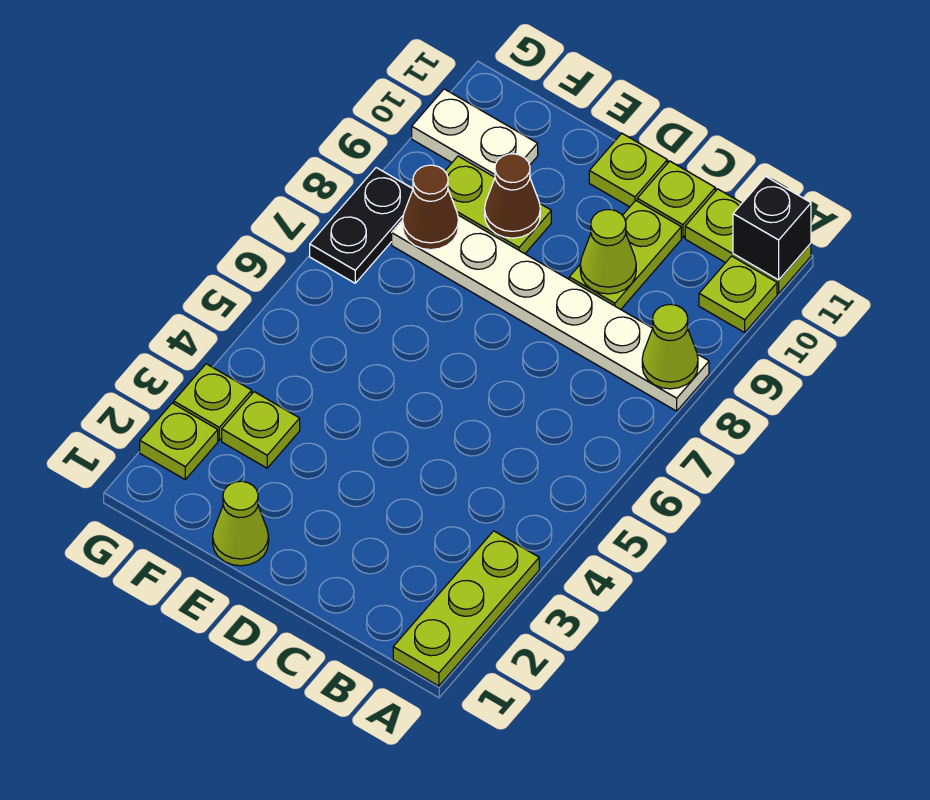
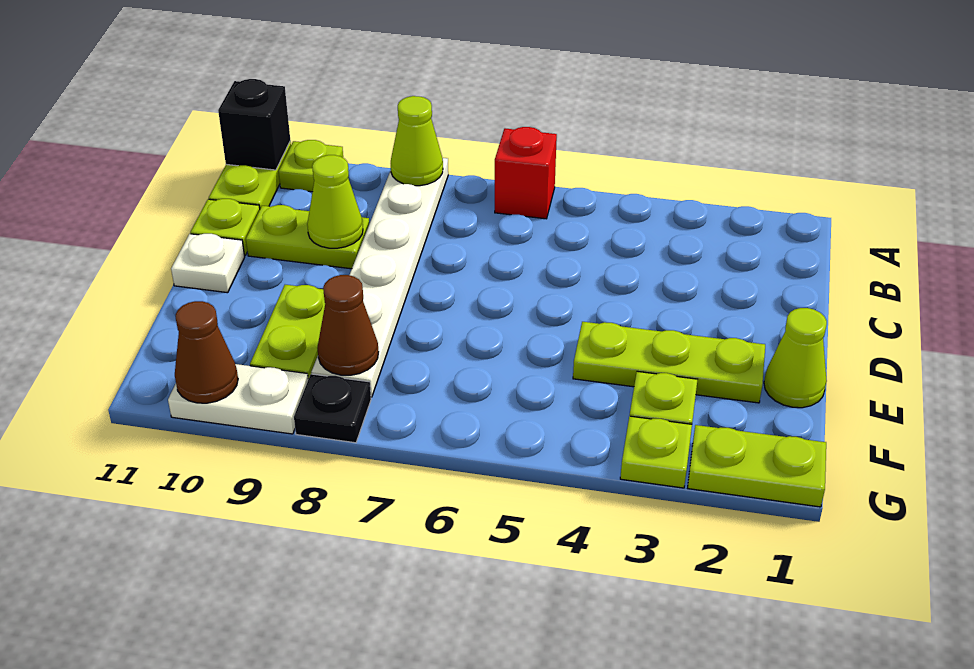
lime 1x3 plate [393,531,539,686] -> lime 1x3 plate moved to [573,322,765,403]
none -> red 1x1 brick [495,127,557,219]
lime 1x1 plate [589,133,667,207] -> white 1x1 plate [171,234,245,293]
brown 1x1 cone [485,154,540,238] -> brown 1x1 cone moved to [175,301,238,403]
white 1x2 plate [412,89,538,177] -> white 1x2 plate turned to [168,364,308,434]
lime 1x1 plate [140,403,218,479] -> lime 1x2 plate [688,425,826,507]
black 1x2 plate [310,168,413,283] -> black 1x1 plate [294,374,371,443]

